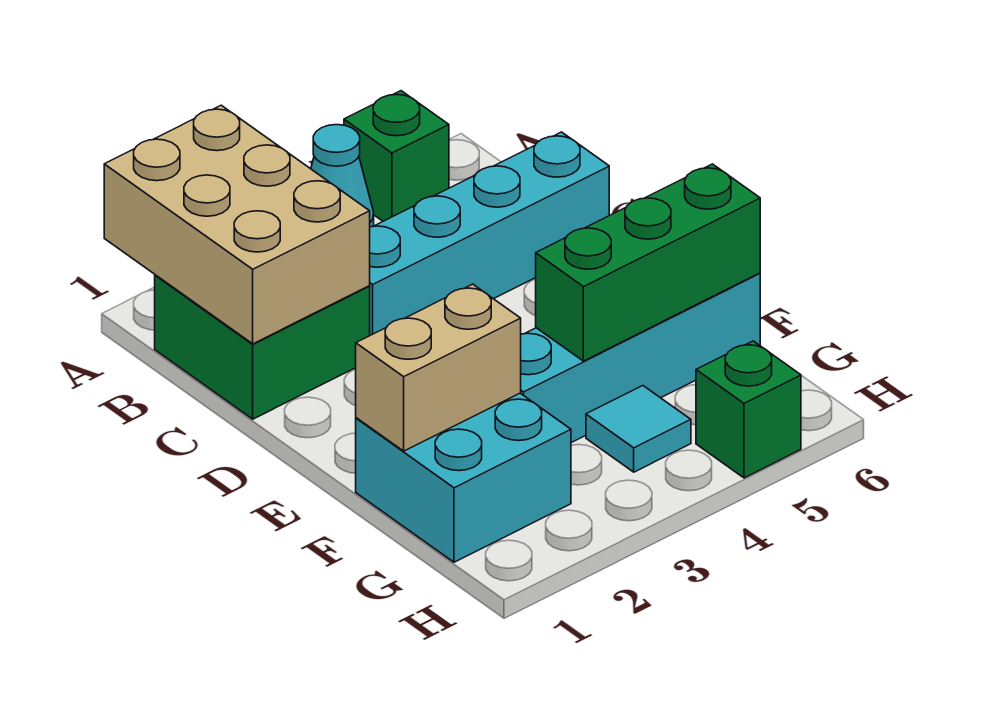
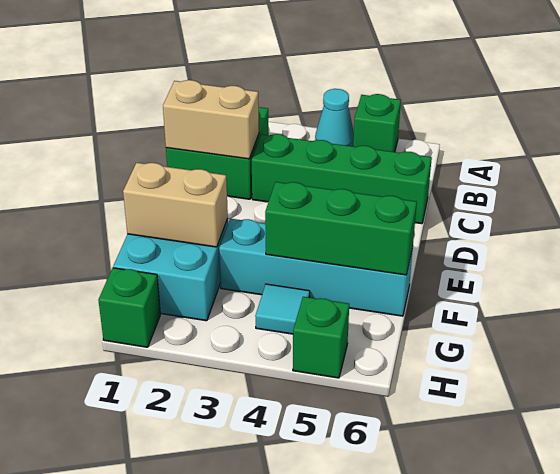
tan 2x3 brick [104,105,370,344] -> tan 1x2 brick [163,80,259,159]
cyan 1x4 brick [370,132,609,335] -> green 1x4 brick [252,134,432,224]
none -> green 1x1 brick [98,268,160,347]

